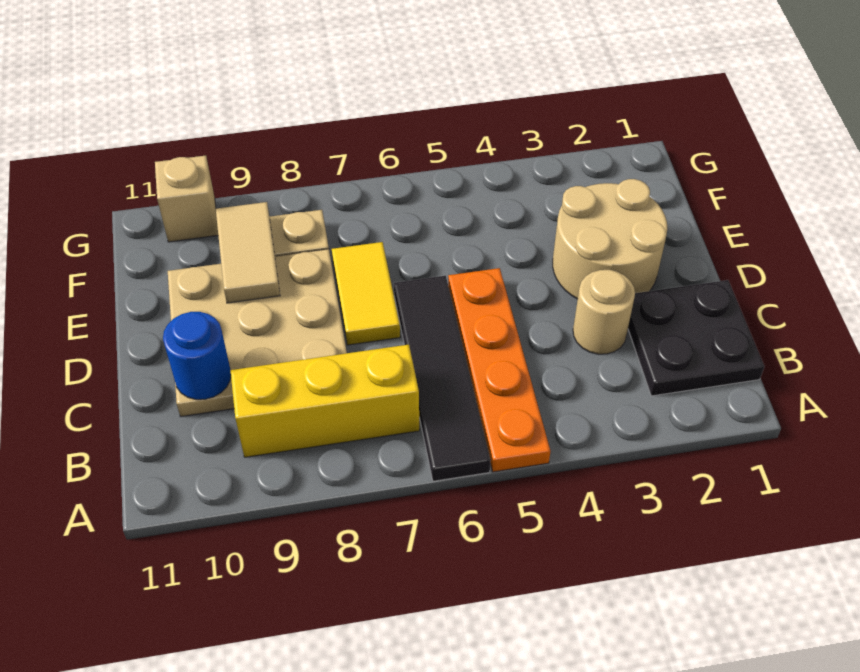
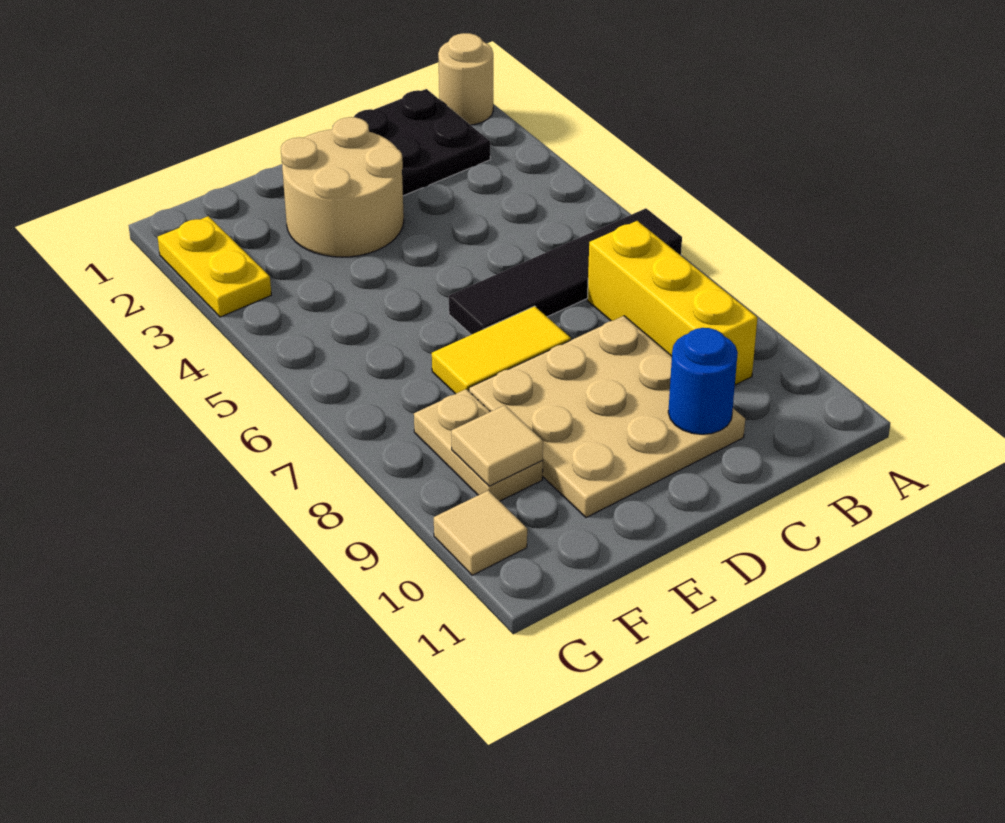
orange 1x4 plate [448,268,551,472] -> none
tan 1x1 round brick [573,270,635,354] -> tan 1x1 round brick moved to [438,33,493,125]
tan 1x2 tile [216,202,280,303] -> tan 1x1 tile [451,405,543,486]
none -> yellow 1x2 plate [158,216,272,317]
tan 1x1 brick [155,156,218,242] -> tan 1x1 tile [434,490,527,575]

